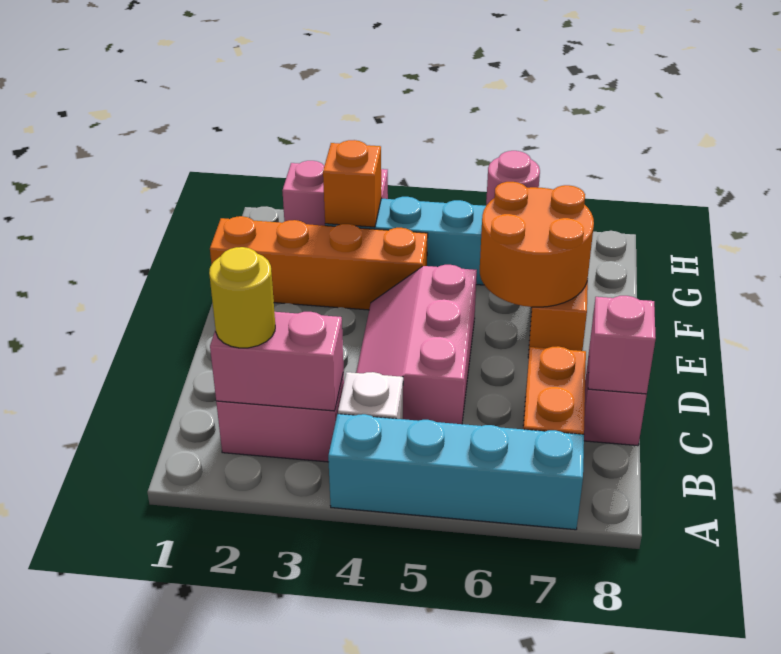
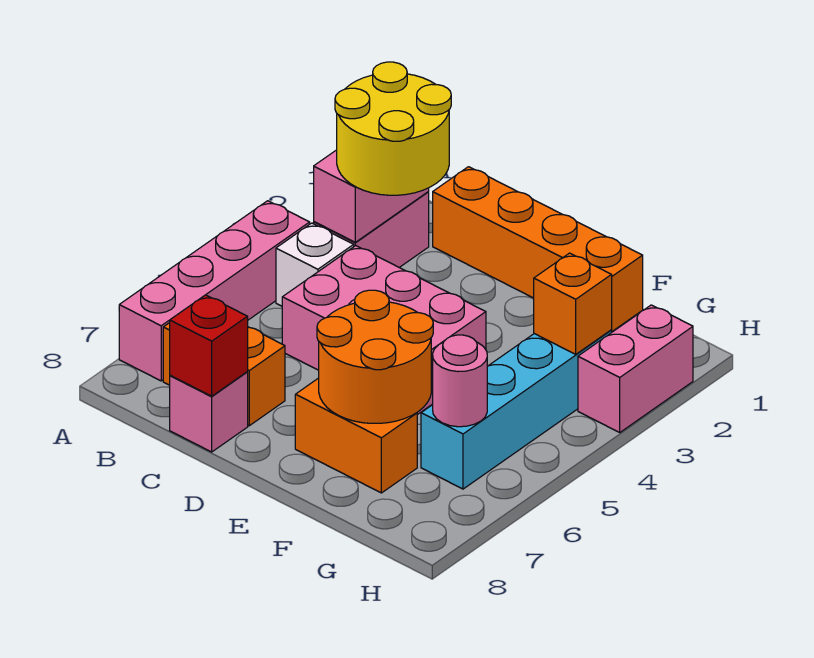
cyan 1x4 brick [328,414,584,530] -> pink 1x4 brick [119,201,310,381]
yellow 1x1 round brick [209,247,275,348] -> yellow 2x2 round brick [335,62,451,195]
pink 2x3 slope [356,265,477,424] -> pink 2x3 brick [282,246,486,415]
pink 1x1 brick [588,296,656,394] -> red 1x1 brick [170,295,248,396]
orange 1x4 brick [210,216,428,310] -> orange 1x4 brick turned to [433,167,643,331]

